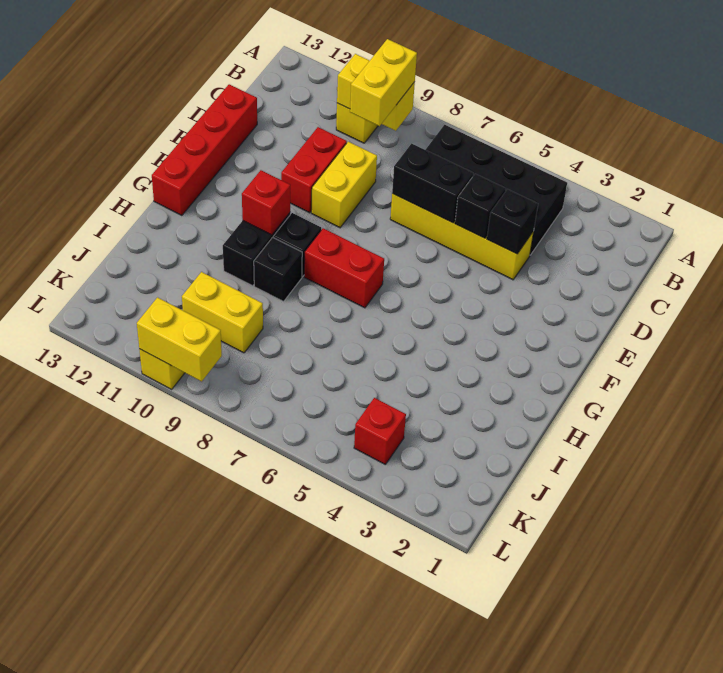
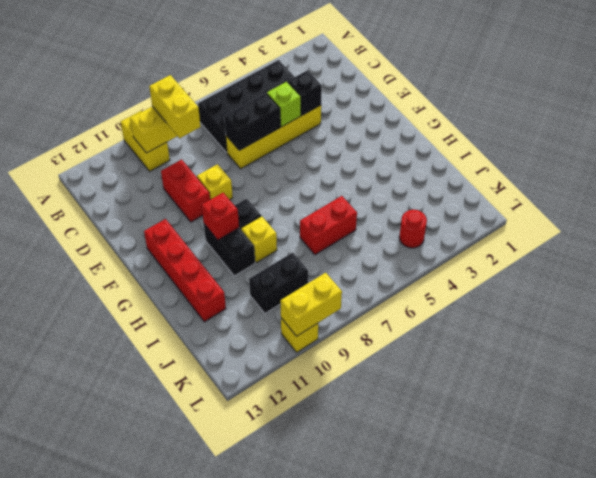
black 1x1 brick [455,174,506,238] -> lime 1x1 brick [267,82,301,127]
yellow 1x2 brick [311,142,377,228] -> yellow 1x1 brick [197,164,233,200]
red 1x4 brick [152,84,257,215] -> red 1x4 brick moved to [144,219,226,322]
red 1x2 brick [304,228,384,308] -> red 1x2 brick moved to [300,196,357,255]
black 1x1 brick [254,237,302,301] -> yellow 1x1 brick [241,216,277,263]
yellow 1x2 brick [182,272,263,353] -> black 1x2 brick [249,253,308,313]
red 1x1 brick [354,398,406,465] -> red 1x1 round brick [399,210,427,248]

